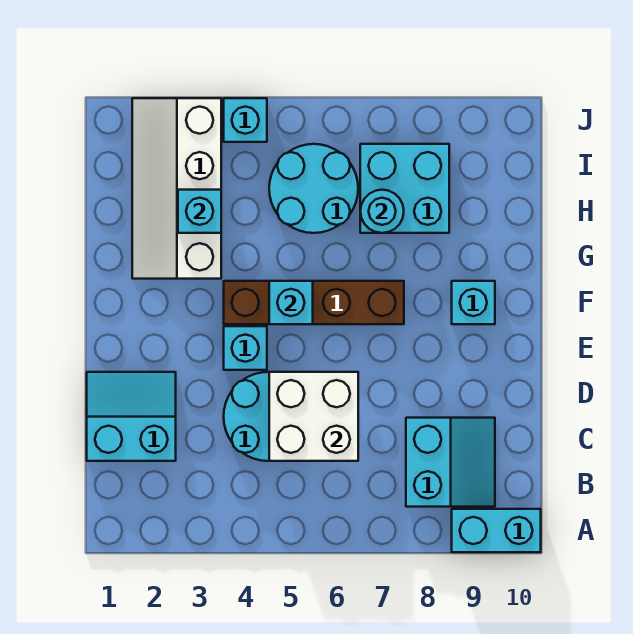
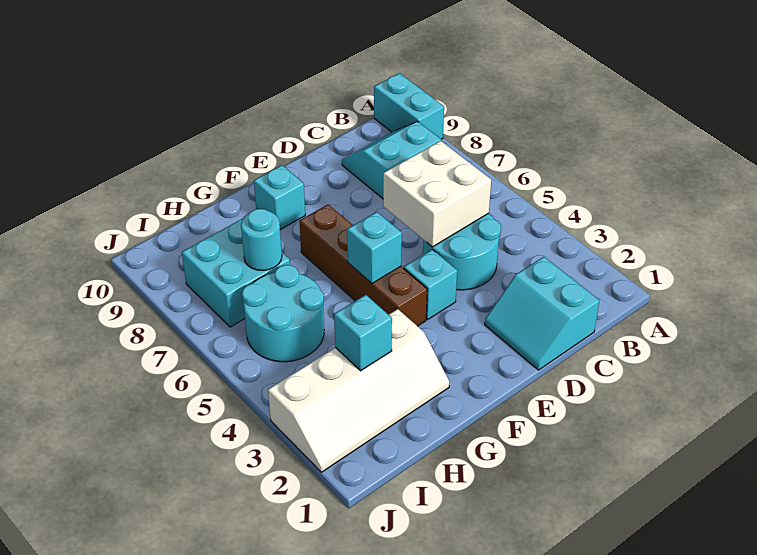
cyan 1x1 brick [224,98,267,142] -> none

